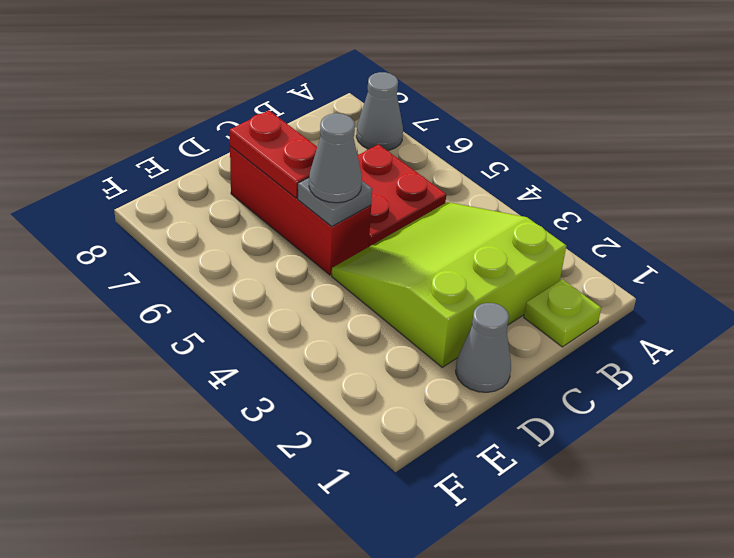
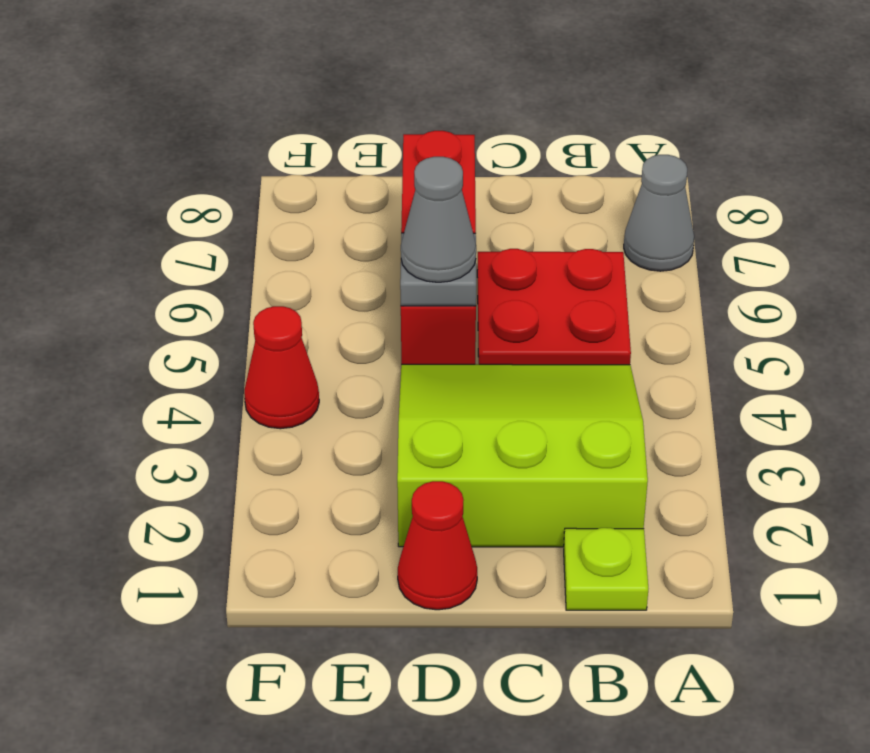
grey 1x1 cone [456,303,511,392] -> red 1x1 cone [398,481,477,610]
none -> red 1x1 cone [244,306,319,429]

